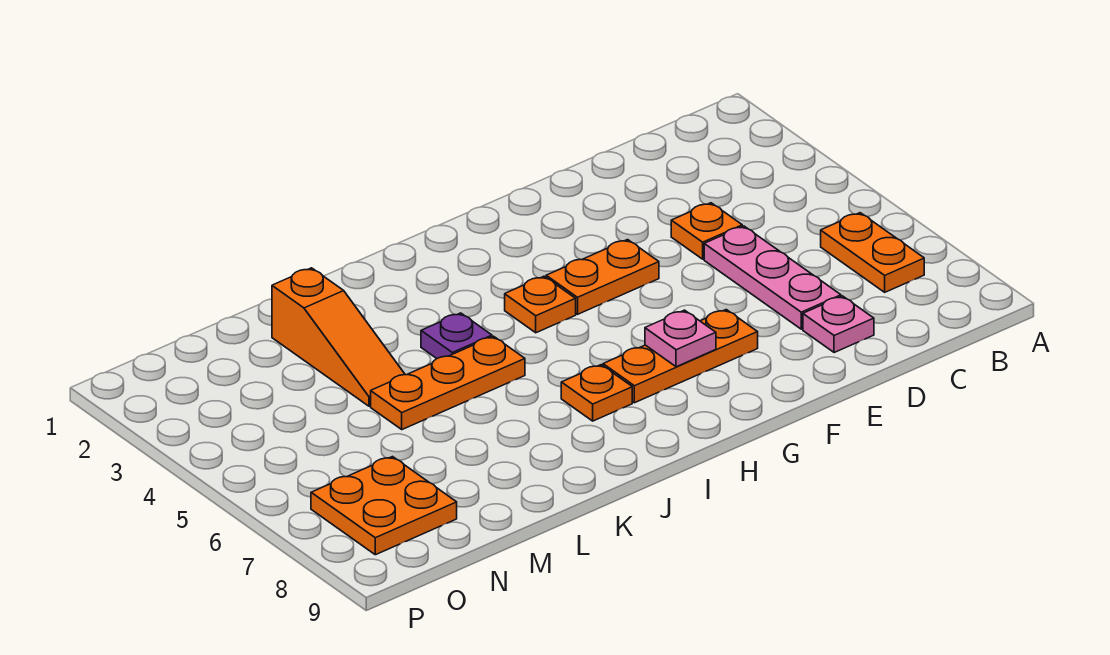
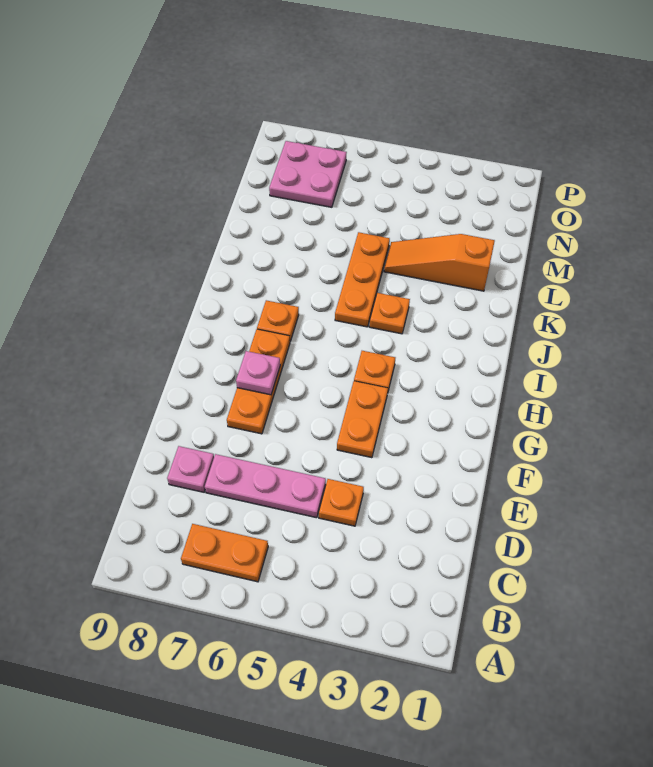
purple 1x1 plate [421,313,492,358] -> orange 1x1 plate [369,293,410,334]
orange 2x2 plate [311,457,457,555] -> pink 2x2 plate [269,141,347,207]

